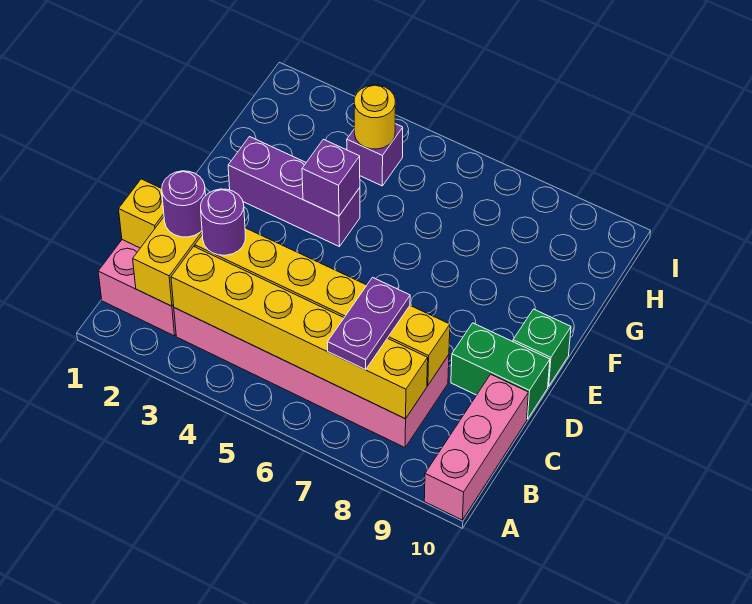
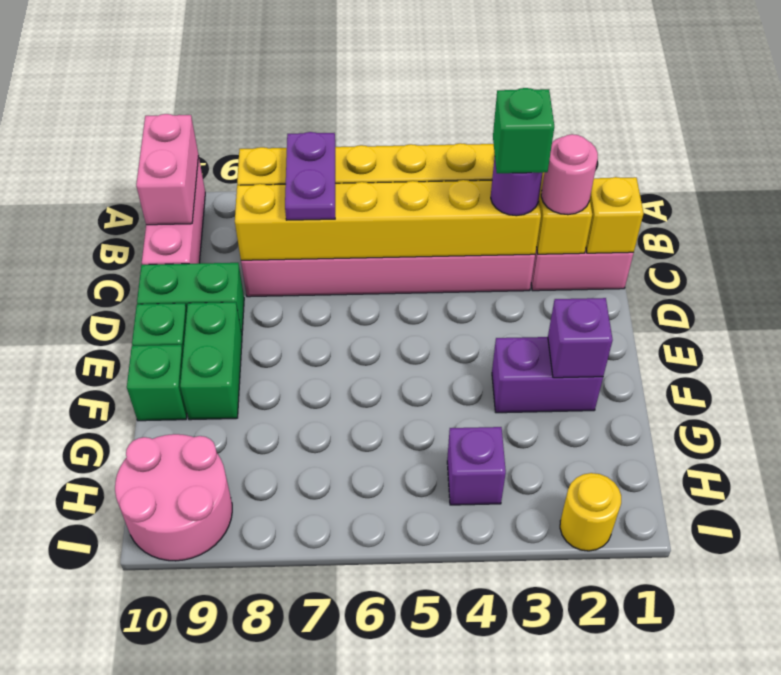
none -> pink 1x2 brick [136,114,199,225]
purple 1x1 round brick [162,171,206,237] -> pink 1x1 round brick [541,134,598,215]
none -> green 1x1 brick [493,88,554,173]
none -> green 1x2 brick [180,302,242,420]
purple 1x3 brick [228,137,360,247] -> purple 1x2 brick [492,337,603,413]
purple 1x1 brick [302,139,360,216] -> purple 1x1 brick moved to [548,298,613,378]
none -> green 1x1 brick [127,345,187,421]
yellow 1x1 round brick [354,85,395,149] -> yellow 1x1 round brick moved to [560,473,621,551]
none -> pink 2x2 round brick [115,434,232,561]

